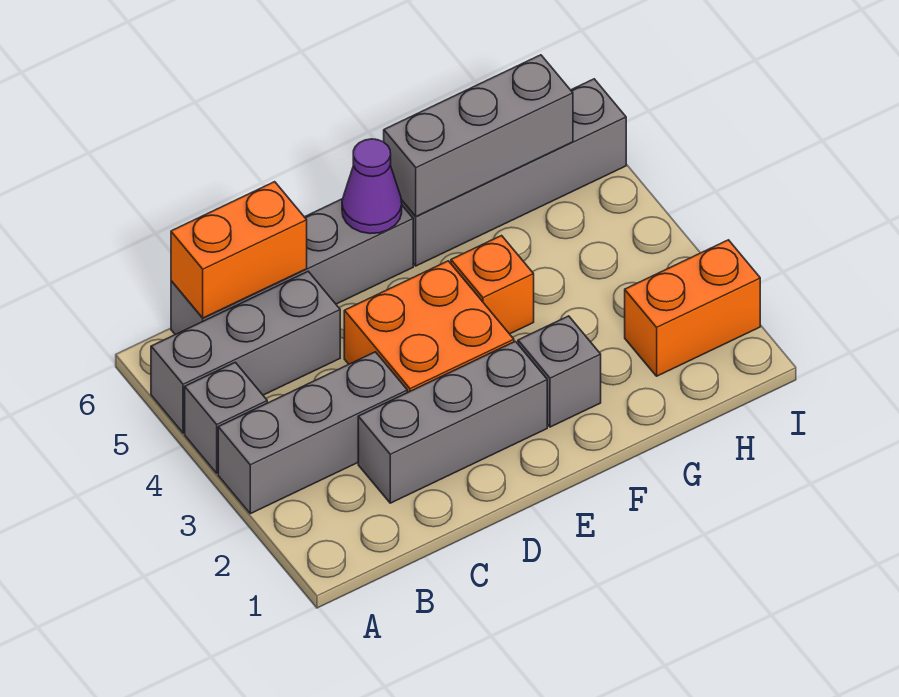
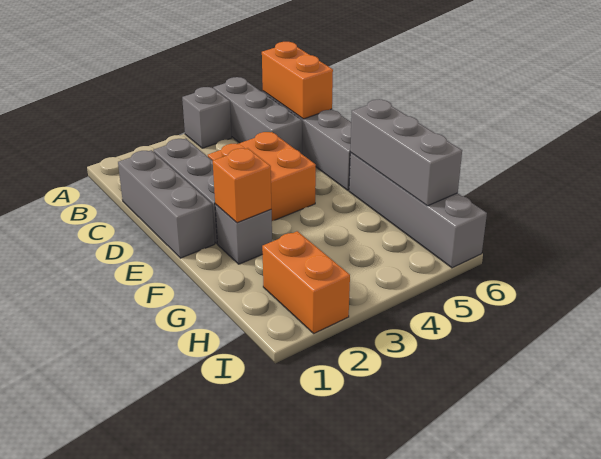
grey 1x3 brick [218,352,407,514] -> grey 1x3 brick moved to [118,150,215,258]
purple 1x1 cone [342,139,402,234] -> none
orange 1x1 brick [451,236,534,334] -> orange 1x1 brick moved to [213,148,271,223]

